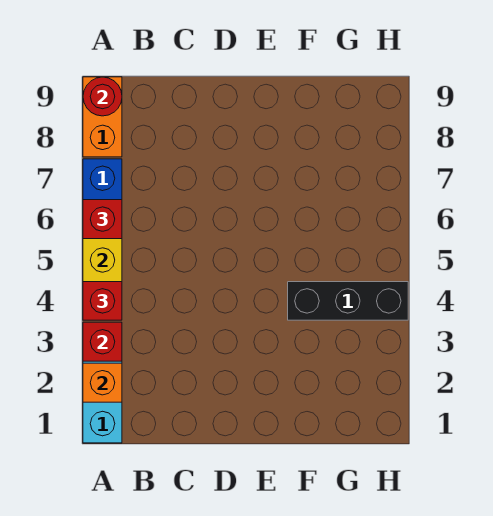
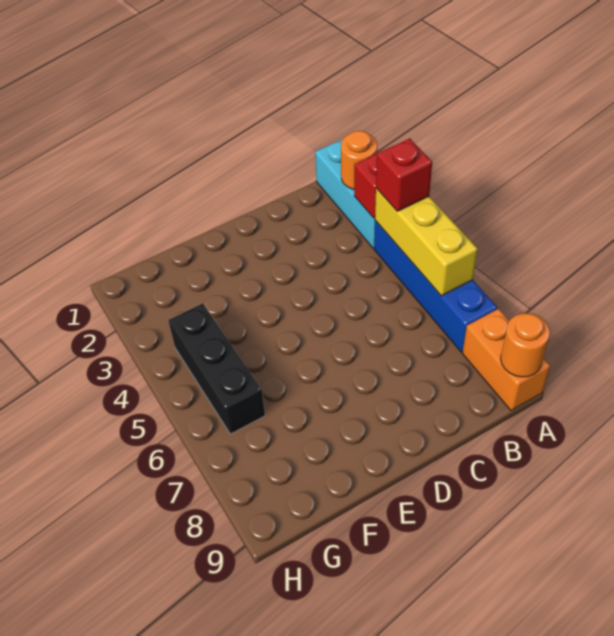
orange 1x1 brick [83,363,122,402] -> orange 1x1 round brick [341,131,377,189]
red 1x1 brick [83,200,122,239] -> none
red 1x1 round brick [83,77,122,116] -> orange 1x1 round brick [501,313,550,377]
black 1x3 brick [288,282,408,320] -> black 1x3 brick turned to [168,303,265,434]

